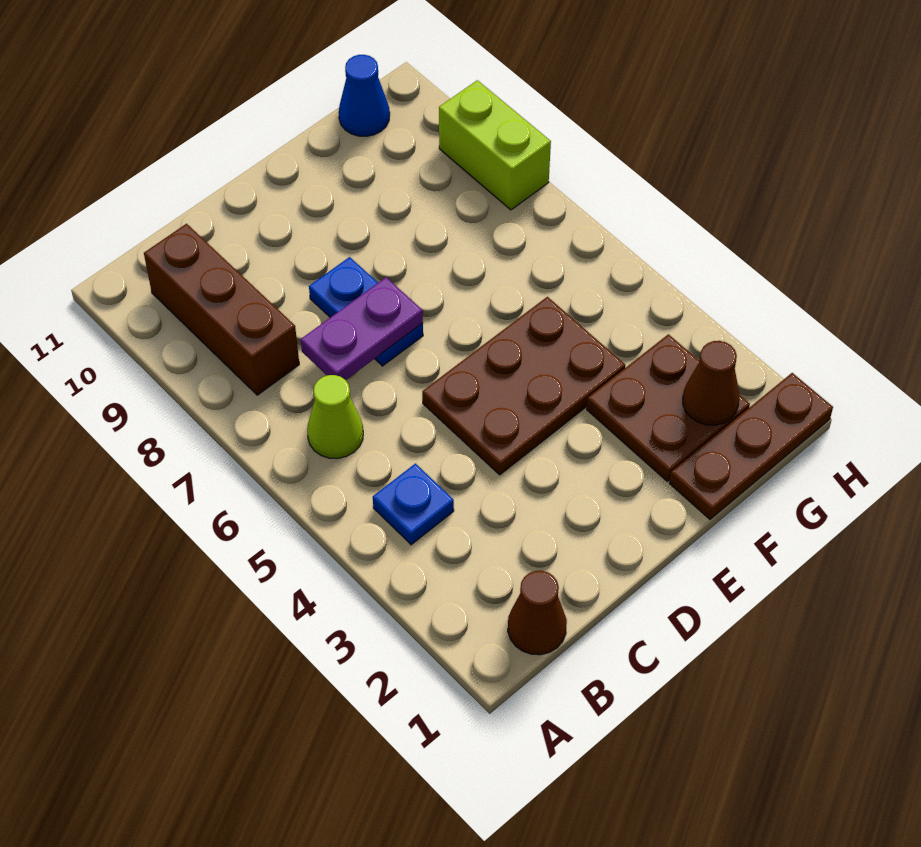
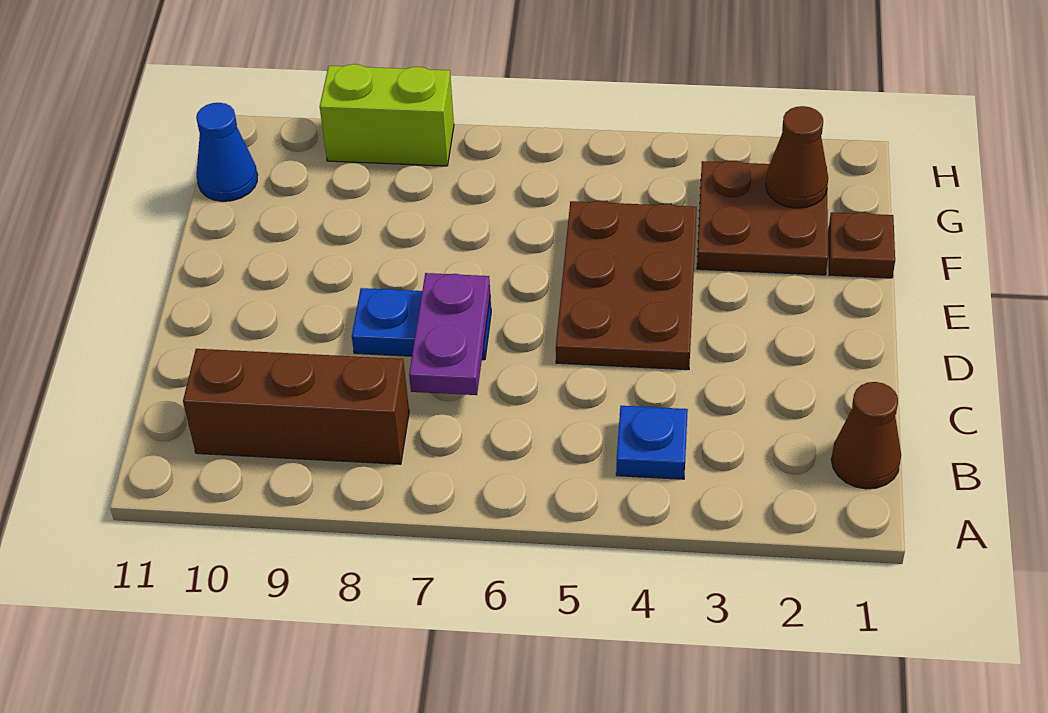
lime 1x1 cone [307,375,363,459] -> none
brown 1x3 plate [669,373,833,519] -> brown 1x1 plate [829,212,895,278]

